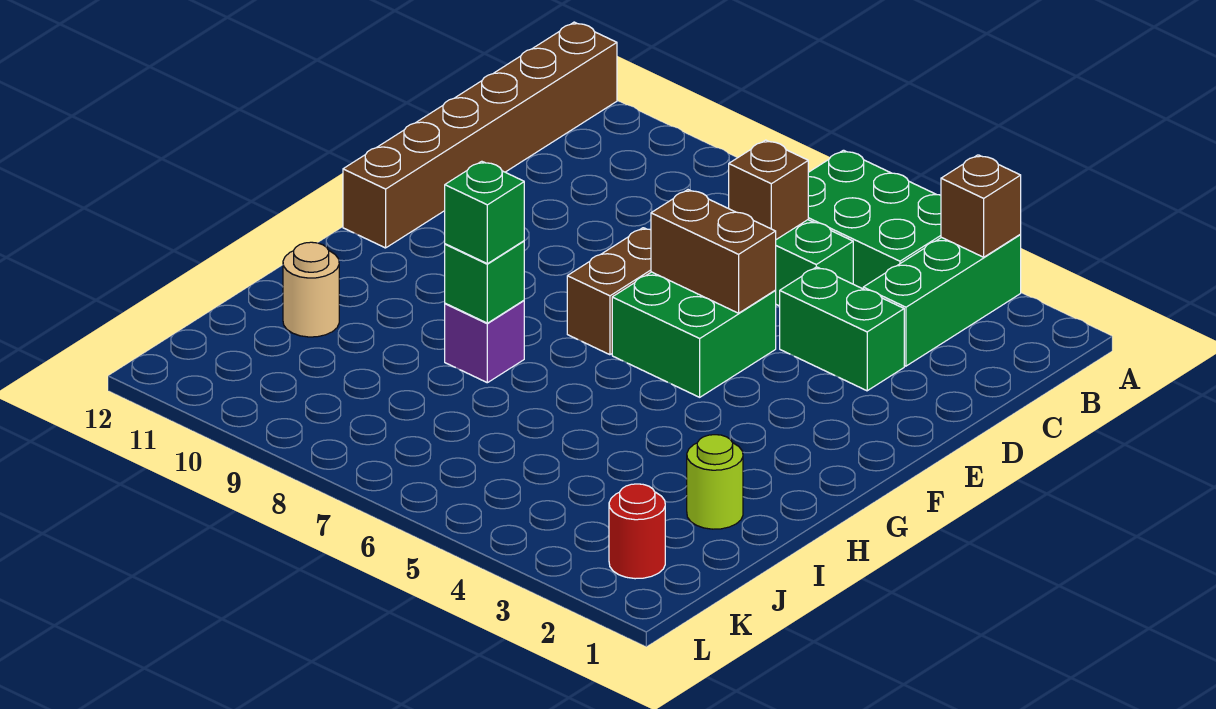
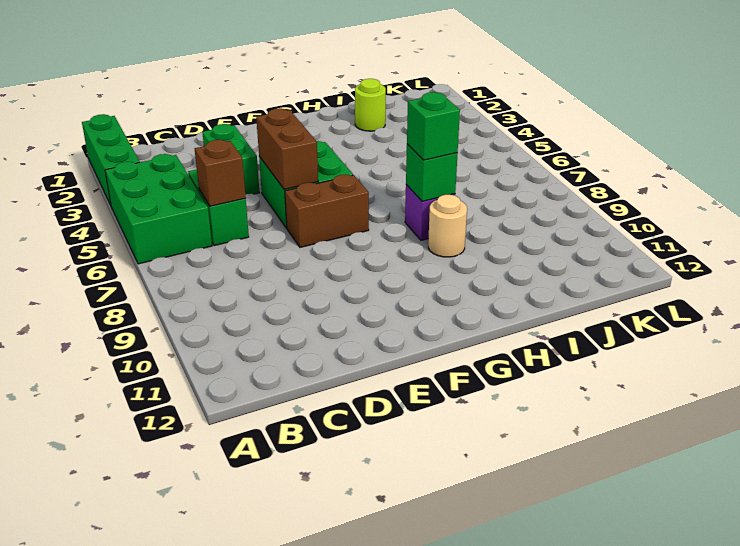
green 1x3 brick [863,235,1021,366] -> green 1x3 brick turned to [82,114,139,205]
brown 1x1 brick [941,155,1021,257] -> none
brown 1x6 brick [343,22,617,248] -> none
tan 1x1 round brick [283,242,339,337] -> tan 1x1 round brick moved to [428,194,467,257]
red 1x1 round brick [609,484,665,579] -> none

